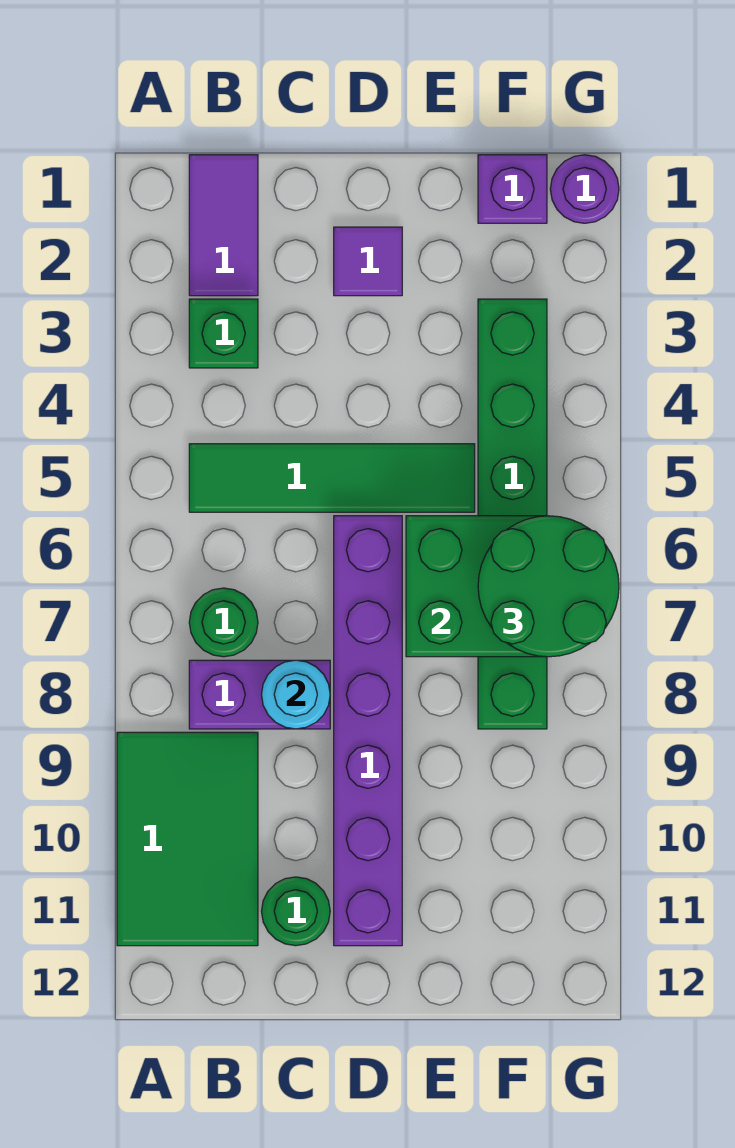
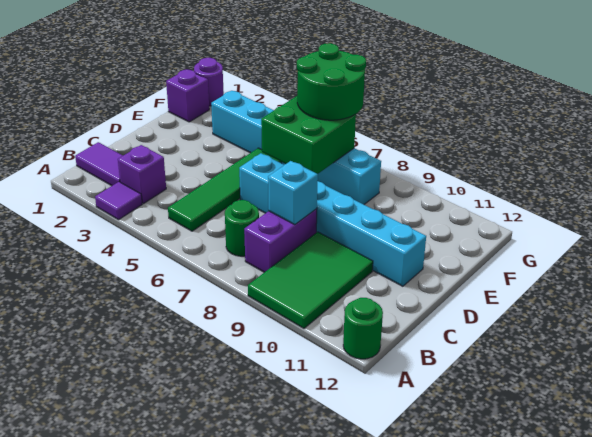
green 2x3 tile [117,732,258,946] -> green 2x3 tile turned to [248,232,373,328]
green 1x1 brick [189,299,258,368] -> purple 1x1 brick [118,145,166,204]
cyan 1x1 round brick [262,660,330,729] -> cyan 1x1 brick [268,161,318,225]
green 1x1 round brick [262,877,330,946] -> green 1x1 round brick moved to [343,298,383,359]
purple 1x1 tile [334,227,402,296] -> purple 1x1 tile moved to [95,182,142,220]
purple 1x6 brick [334,516,402,946] -> cyan 1x6 brick [239,153,426,286]
green 1x6 brick [478,299,547,729] -> cyan 1x6 brick [211,91,381,204]

